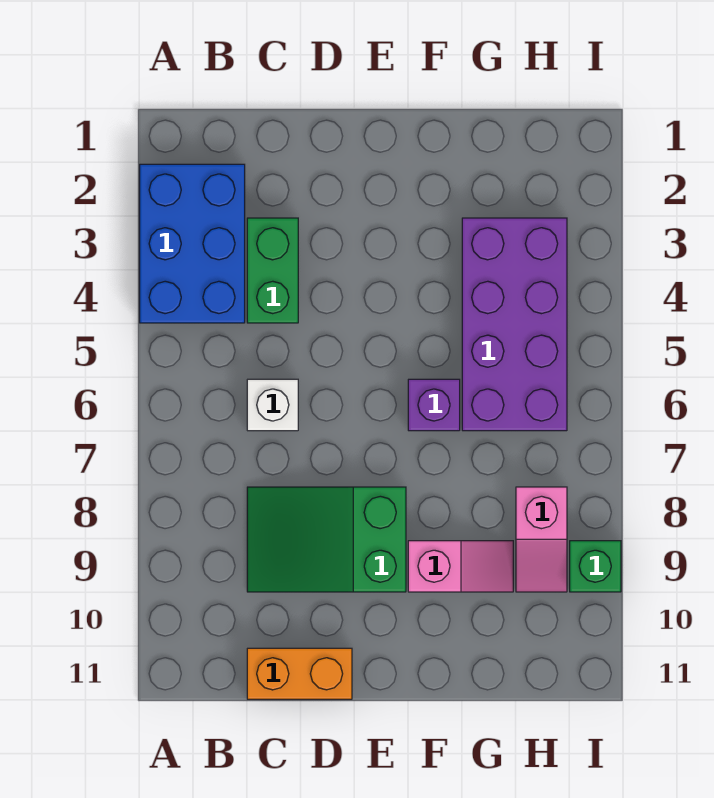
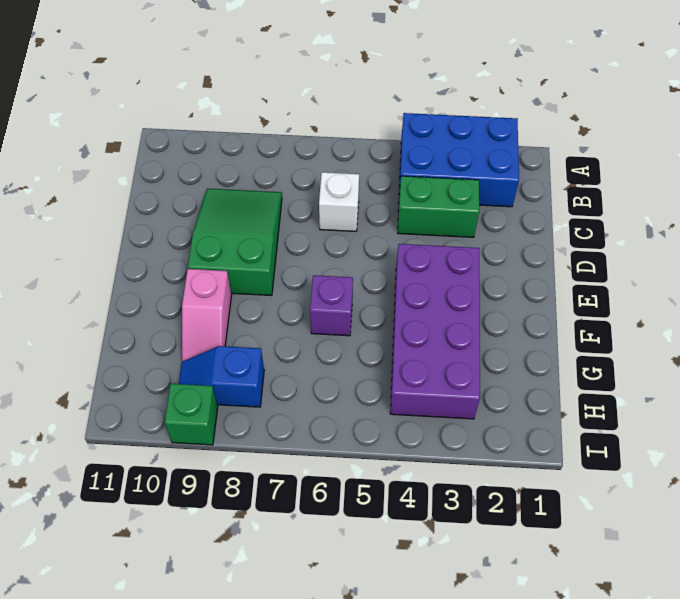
orange 1x2 brick [247,648,352,699] -> none
purple 2x4 brick [462,218,567,431] -> purple 2x4 brick turned to [390,244,480,419]
pink 1x2 slope [516,487,567,592] -> blue 1x2 slope [179,346,264,407]

